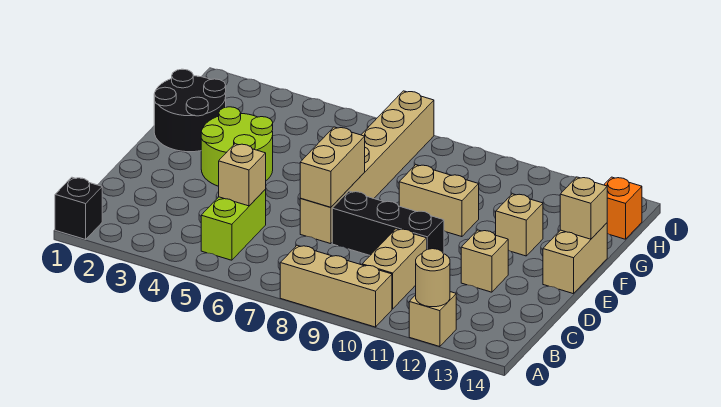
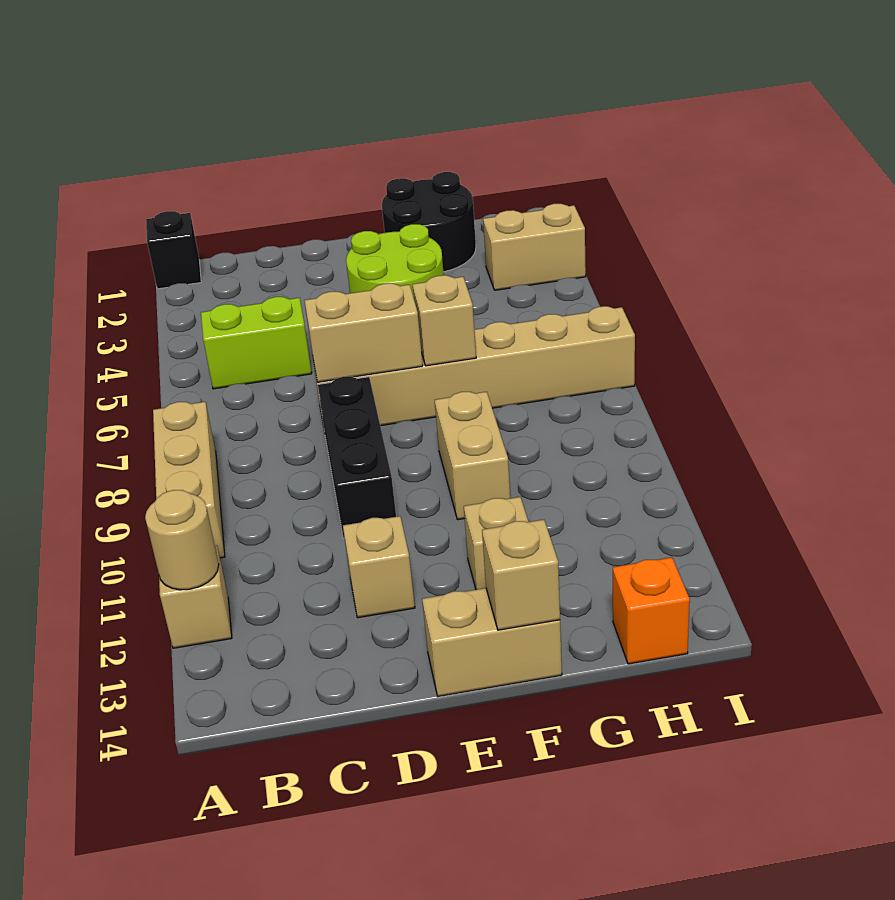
tan 1x2 brick [362,229,427,309] -> tan 1x2 brick moved to [483,204,586,290]
tan 1x1 brick [219,144,266,206] -> tan 1x1 brick moved to [412,275,476,366]

